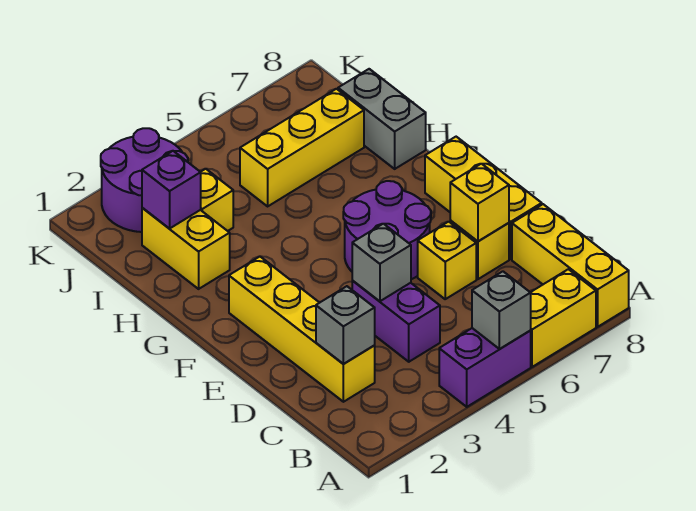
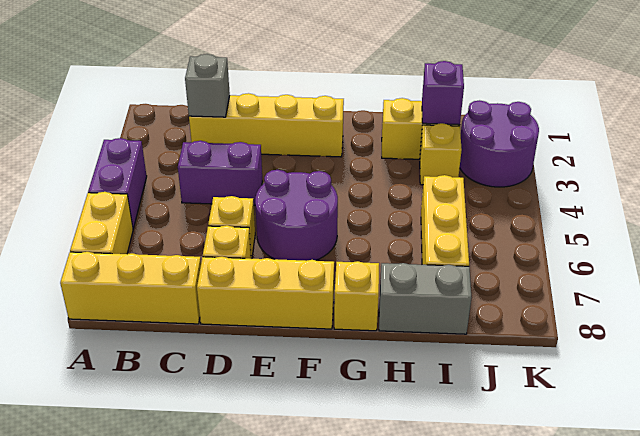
grey 1x1 brick [472,271,531,349] -> none
grey 1x1 brick [352,224,411,301] -> none
yellow 1x1 brick [450,164,509,241] -> yellow 1x1 brick moved to [334,261,379,331]

